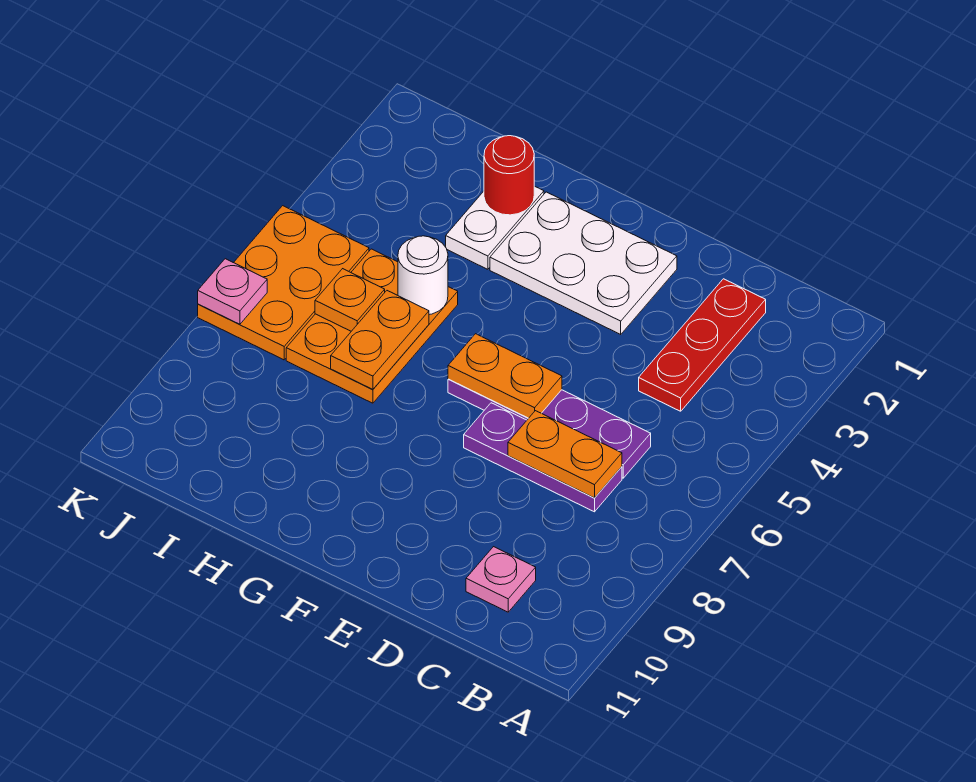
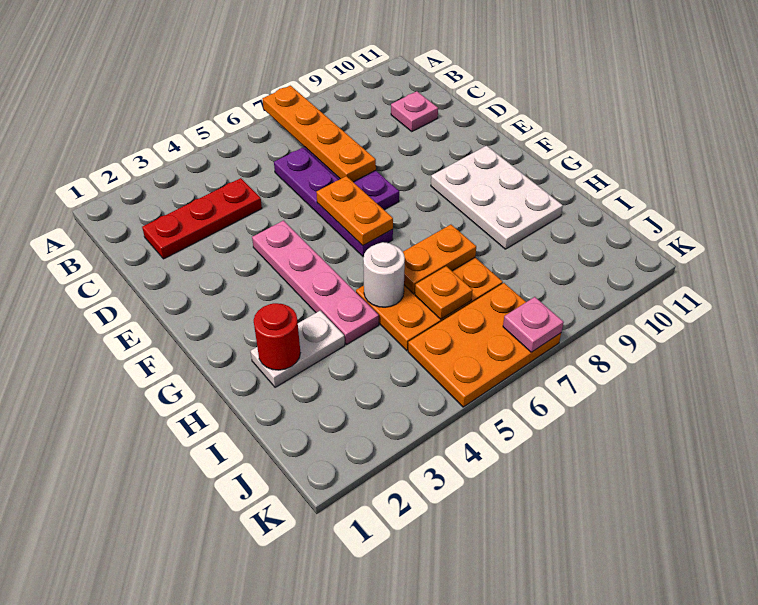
orange 1x2 plate [508,411,622,498] -> orange 1x4 plate [263,86,376,182]
white 2x3 plate [490,192,677,334] -> white 2x3 plate moved to [431,146,563,249]
none -> pink 1x4 plate [252,221,379,345]

